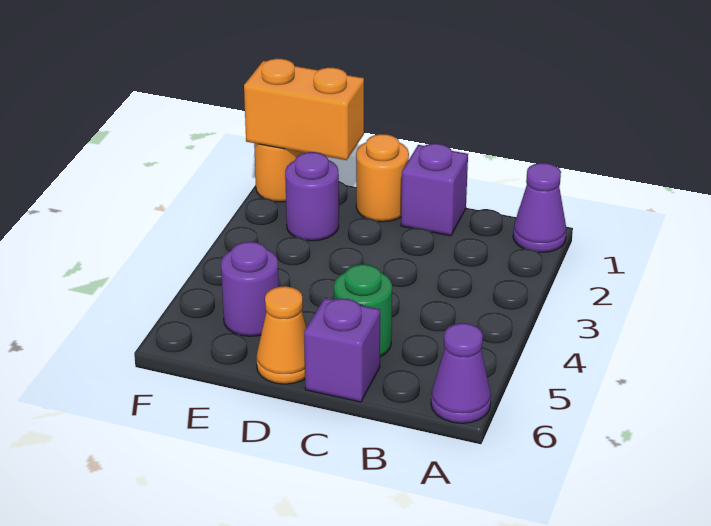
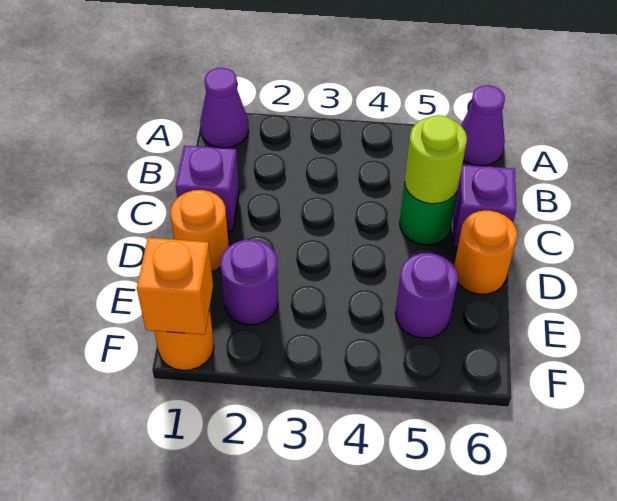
none -> lime 1x1 round brick [405,115,467,204]
orange 1x1 cone [256,286,307,384] -> orange 1x1 round brick [454,211,517,294]
orange 1x2 brick [244,59,364,160] -> orange 1x1 brick [137,238,213,335]

